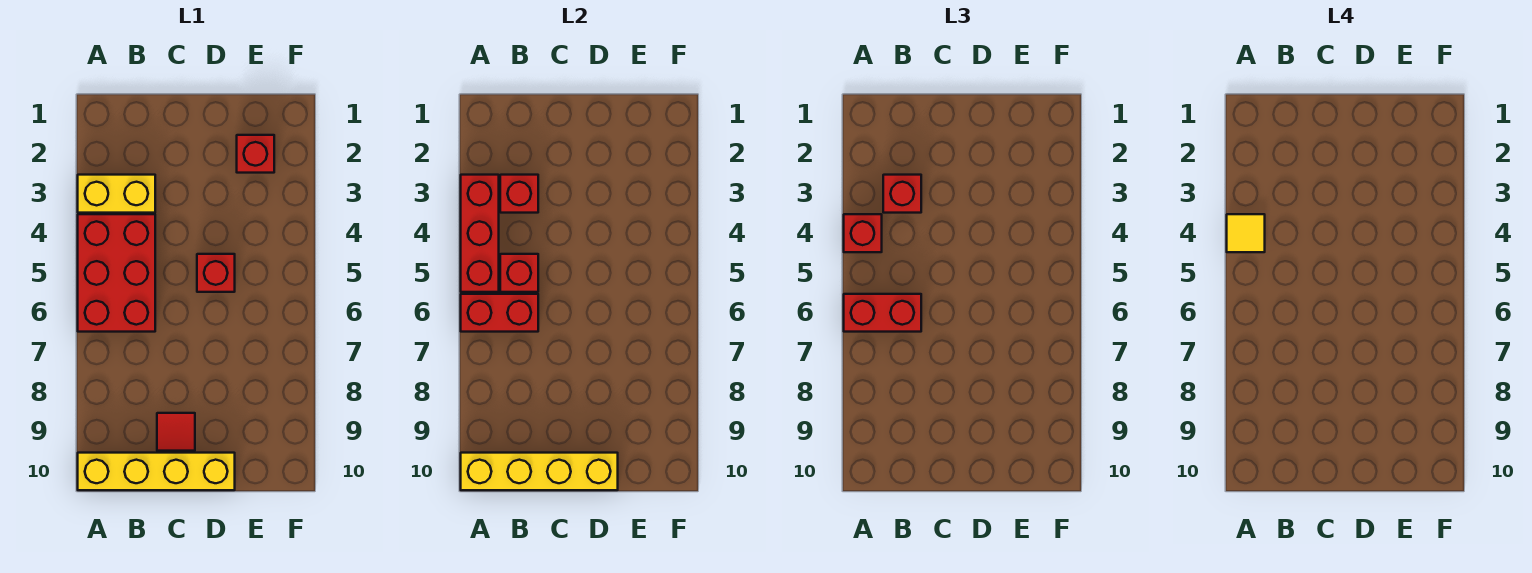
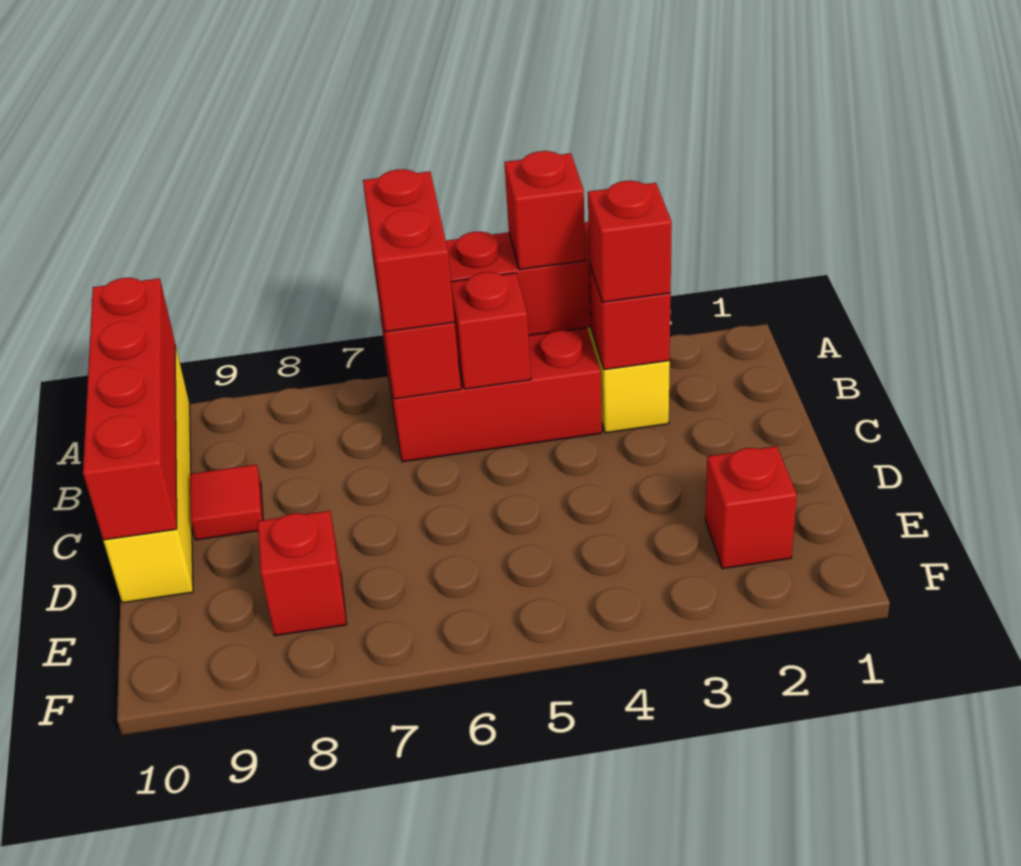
yellow 1x1 tile [1227,214,1265,252] -> none
yellow 1x4 brick [461,453,618,490] -> red 1x4 brick [83,278,177,540]
red 1x1 brick [197,254,235,292] -> red 1x1 brick moved to [258,511,347,636]

